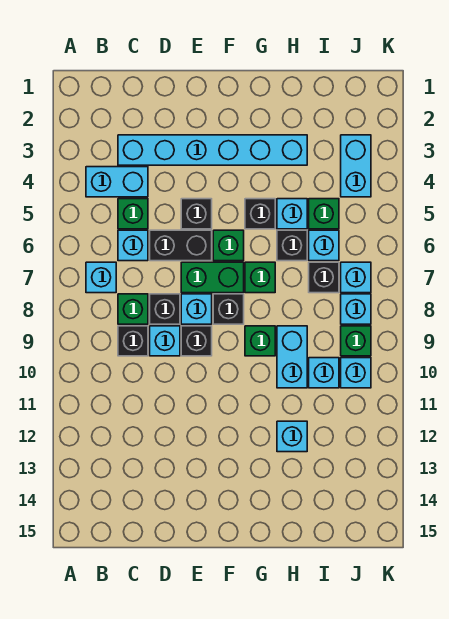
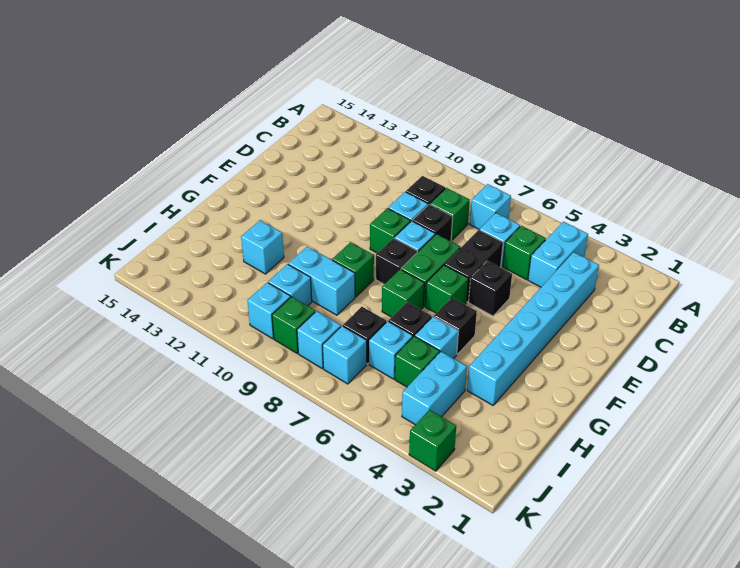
black 1x1 brick [181,326,212,356] -> green 1x1 brick [370,208,410,253]
cyan 1x2 brick [341,135,371,197] -> cyan 1x2 brick turned to [402,352,467,425]
none -> green 1x1 brick [409,410,456,471]

